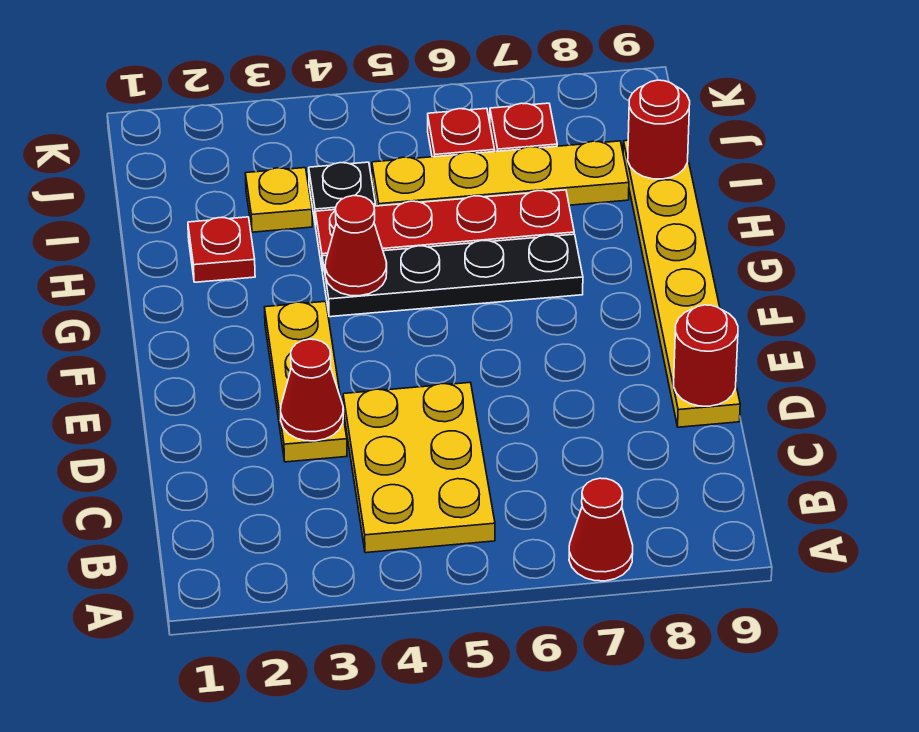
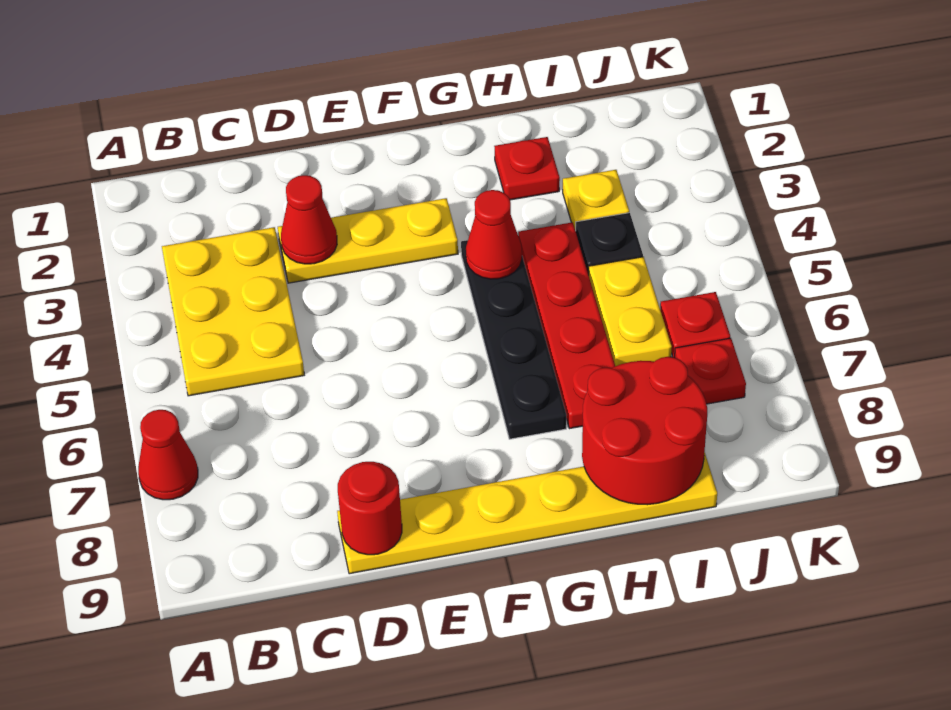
yellow 2x3 plate [343,382,495,553] -> yellow 2x3 plate turned to [162,227,304,396]
yellow 1x4 plate [372,141,629,206] -> yellow 1x2 plate [589,257,672,366]
red 1x1 round brick [628,80,690,179] -> red 2x2 round brick [582,357,707,505]

